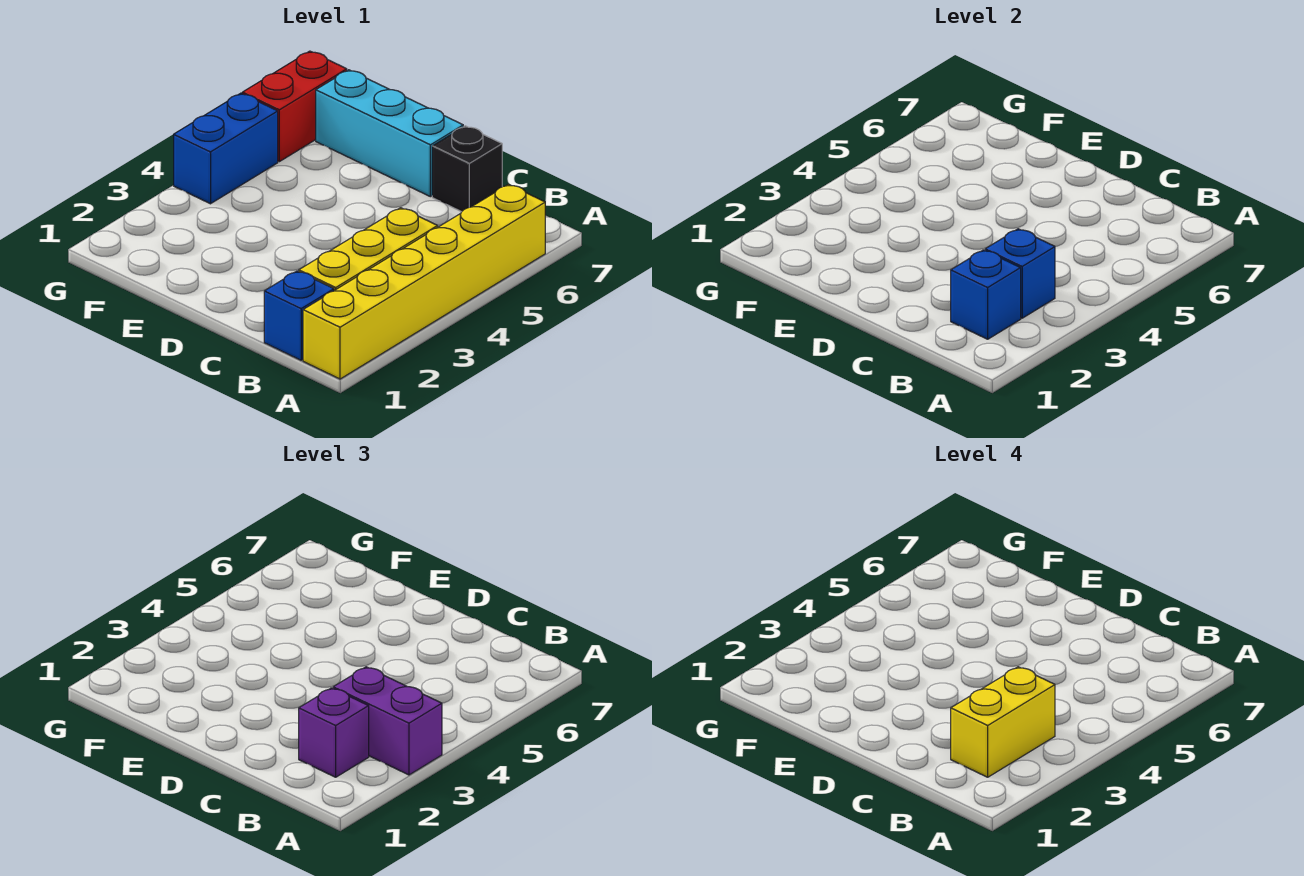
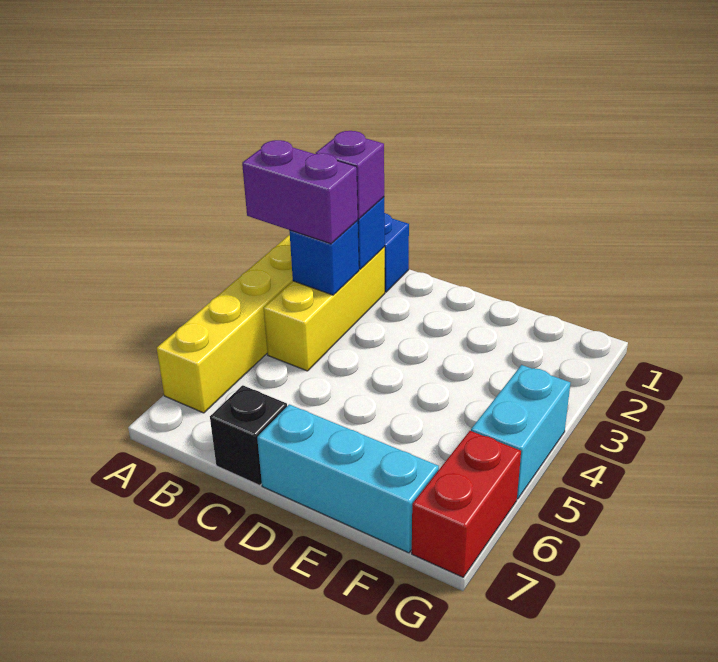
yellow 1x2 brick [951,667,1055,777] -> none
blue 1x2 brick [174,93,278,204] -> cyan 1x2 brick [471,365,570,499]

